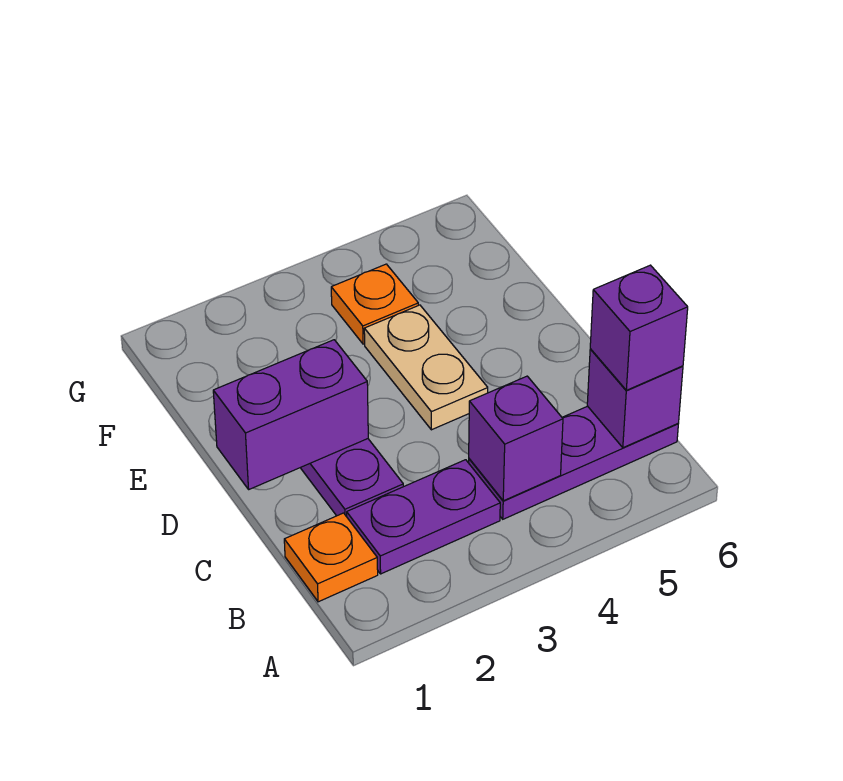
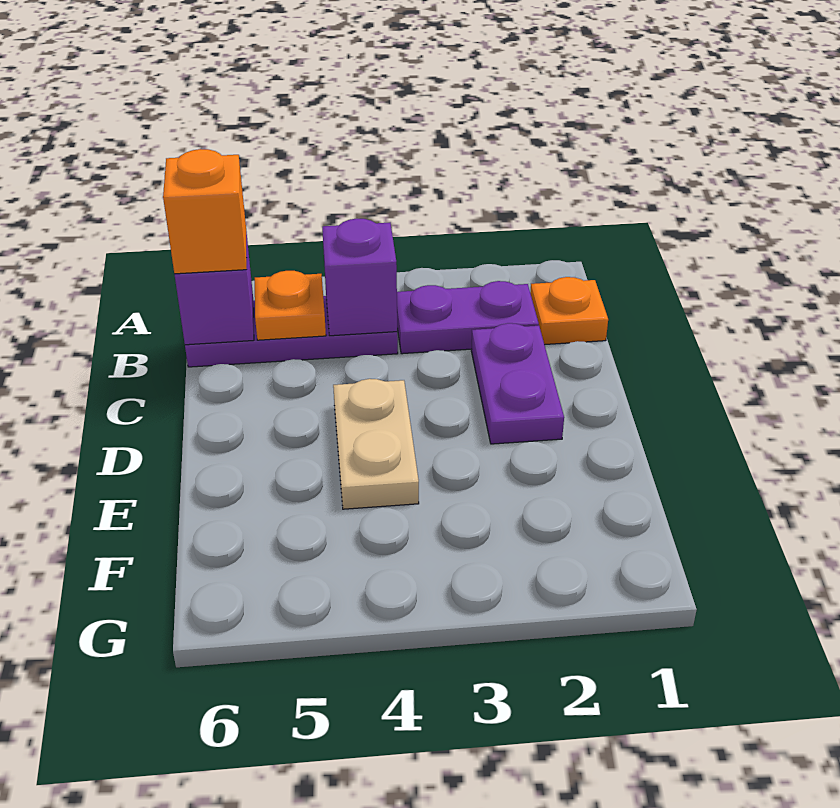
purple 1x1 brick [590,265,688,390] -> orange 1x1 brick [163,149,247,274]
purple 1x2 brick [213,340,368,489] -> none
orange 1x1 plate [331,264,418,344] -> orange 1x1 plate moved to [255,271,326,340]

